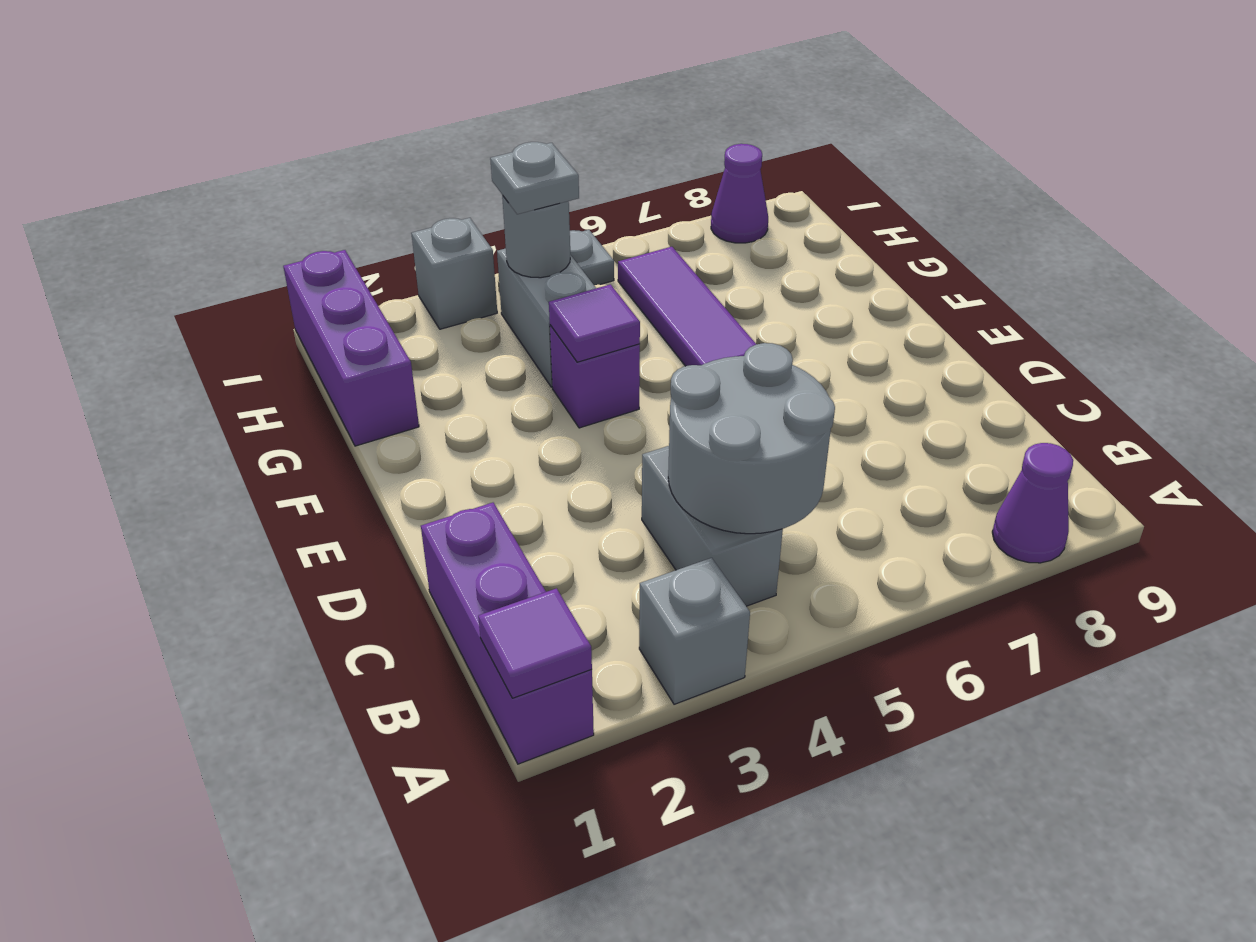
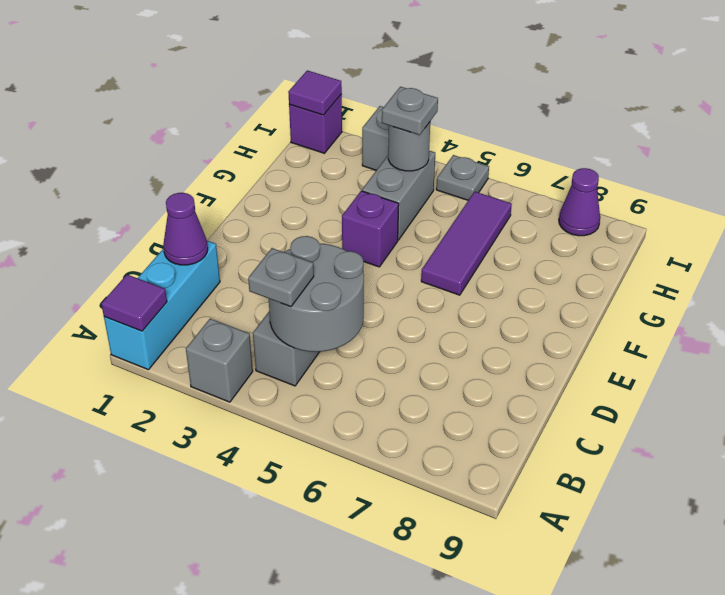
purple 1x3 brick [421,503,594,764] -> cyan 1x3 brick [104,241,220,370]
purple 1x1 cone [992,443,1073,563] -> purple 1x1 cone moved to [163,193,208,265]
none -> grey 1x1 plate [248,248,314,307]
purple 1x1 tile [549,284,640,362] -> purple 1x1 tile moved to [288,70,342,115]
purple 1x3 brick [283,250,419,446] -> purple 1x1 brick [289,94,342,153]

